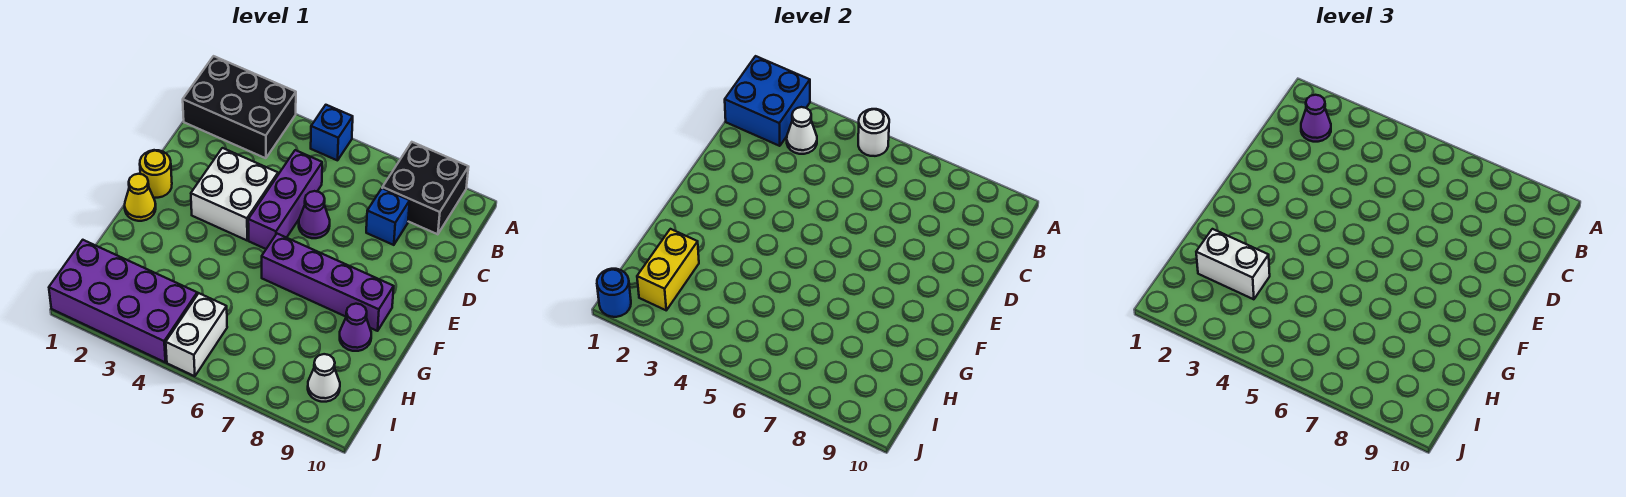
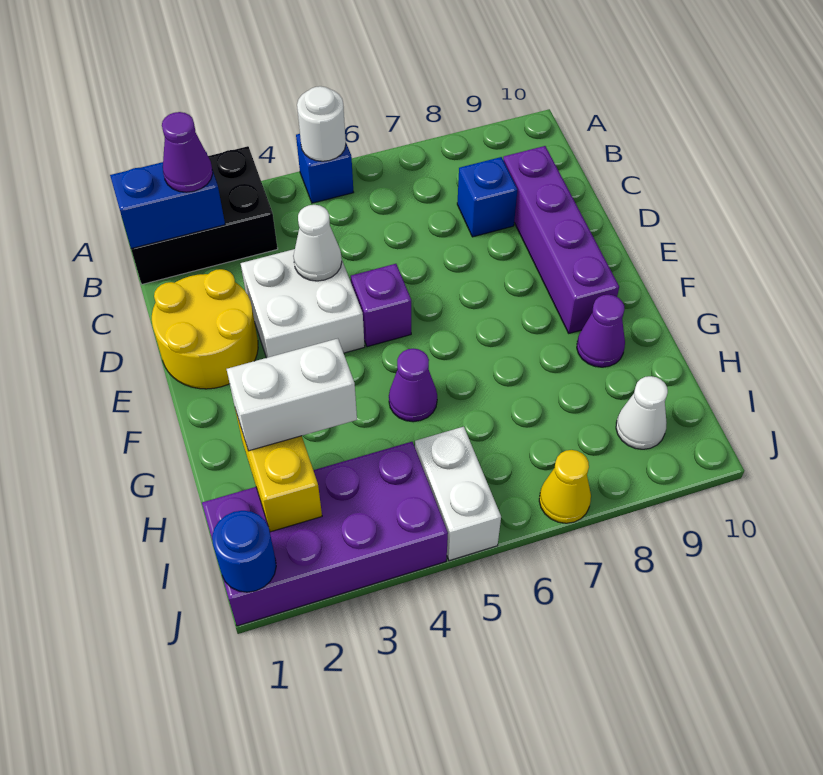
blue 2x2 brick [725,56,810,146] -> blue 1x2 brick [110,152,225,249]
black 2x2 brick [382,142,468,234] -> none
white 1x1 cone [787,107,817,154] -> white 1x1 cone moved to [293,205,342,281]
purple 1x3 brick [248,150,322,249] -> purple 1x1 brick [351,264,411,347]
purple 1x1 cone [299,191,330,238] -> purple 1x1 cone moved to [389,349,437,422]
yellow 1x1 round brick [140,150,172,198] -> yellow 2x2 round brick [152,269,258,389]
yellow 1x1 cone [125,174,156,221] -> yellow 1x1 cone moved to [539,450,591,523]
purple 1x4 brick [262,234,394,331] -> purple 1x4 brick turned to [503,146,619,333]

